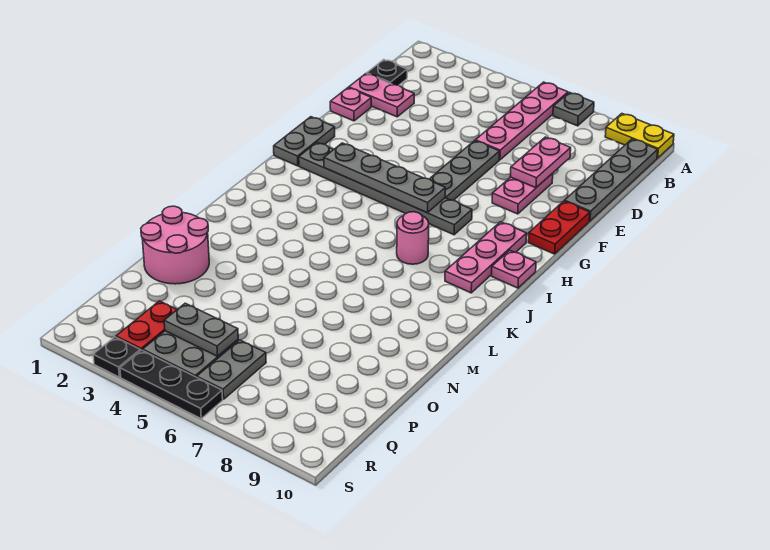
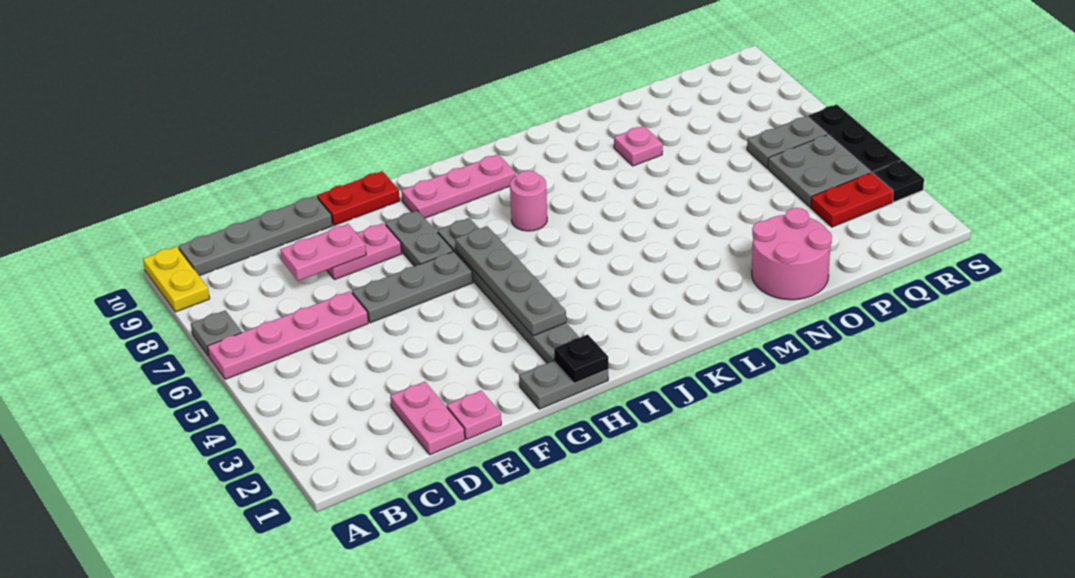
black 1x1 plate [367,60,407,85] -> black 1x1 plate moved to [554,335,608,382]
pink 1x1 plate [492,250,536,288] -> pink 1x1 plate moved to [614,126,663,166]
grey 1x2 plate [164,303,238,356] -> grey 1x2 plate moved to [385,210,453,266]

